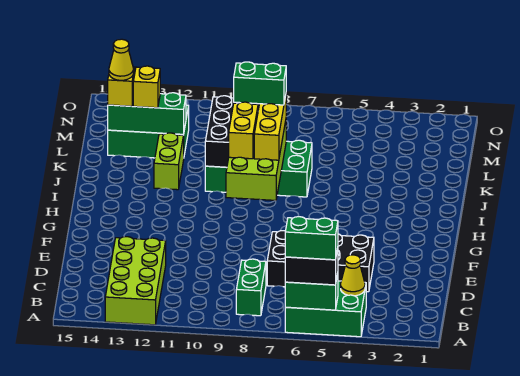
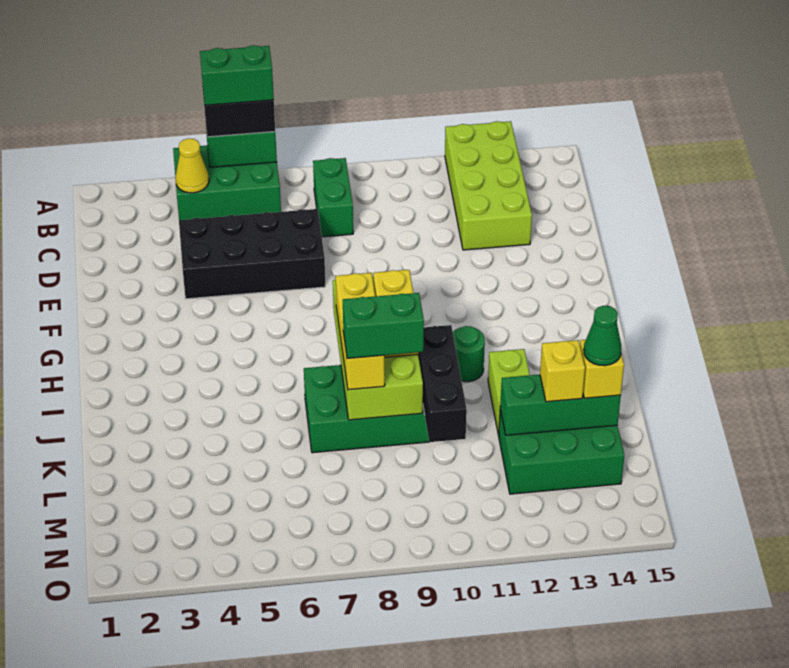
none -> green 1x1 round brick [453,326,485,382]
yellow 1x1 cone [109,39,133,80] -> green 1x1 cone [584,306,621,366]

